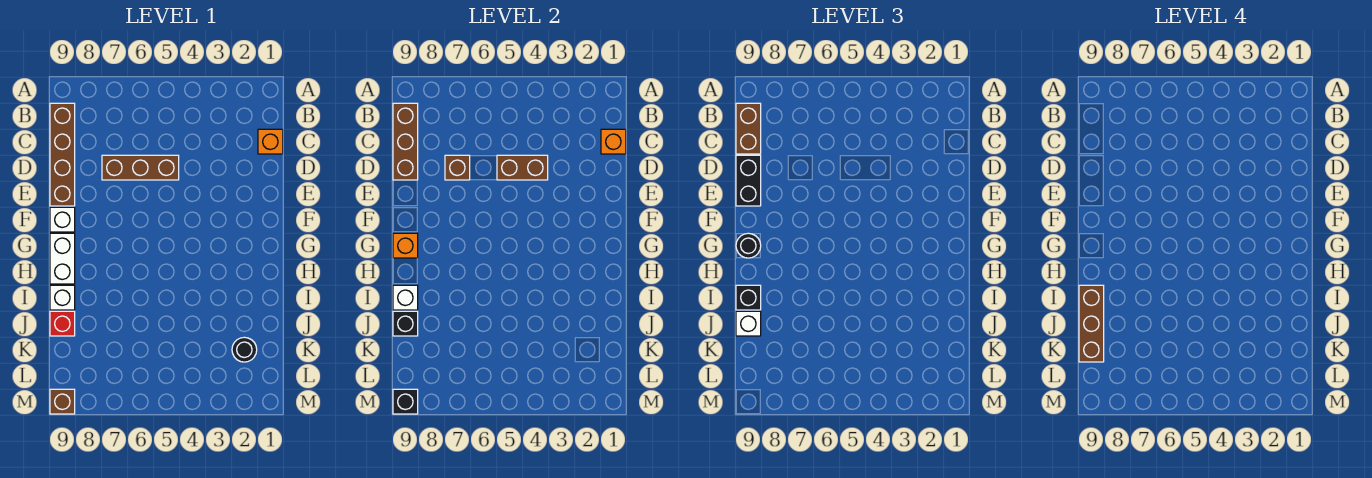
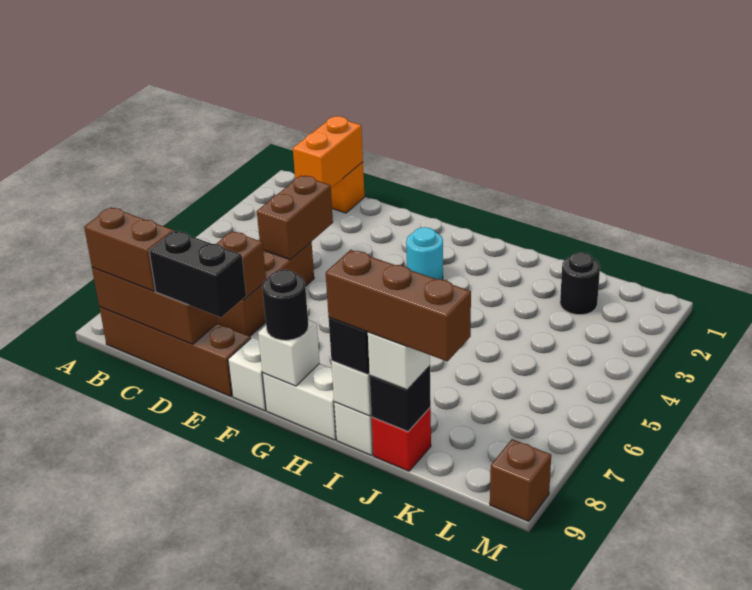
orange 1x1 brick [601,129,626,154] -> orange 1x2 brick [293,116,363,188]
none -> cyan 1x1 round brick [406,227,443,280]
orange 1x1 brick [393,233,418,258] -> white 1x1 brick [258,320,320,386]
black 1x1 brick [393,389,418,414] -> none

